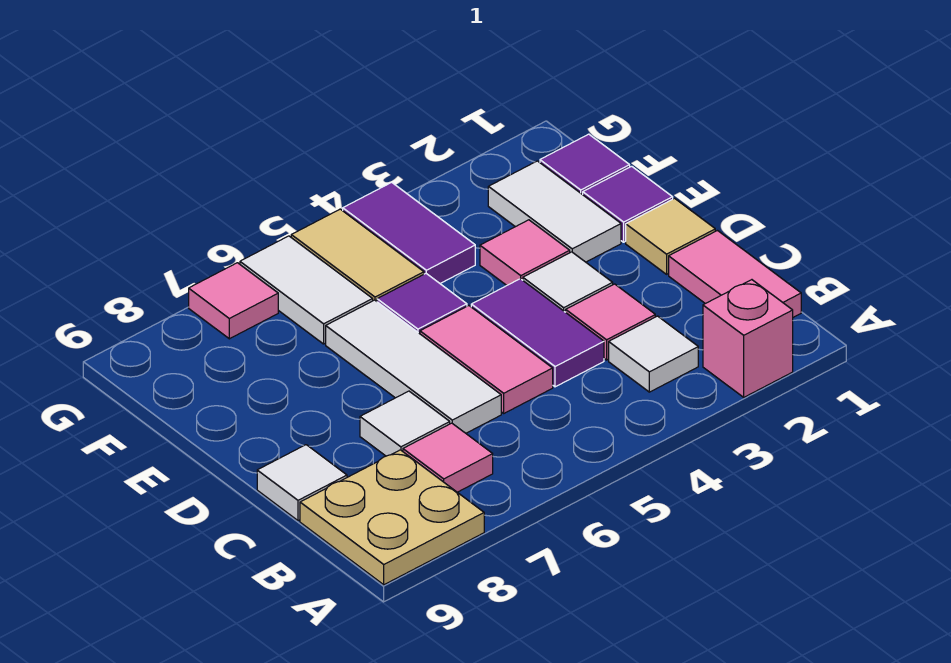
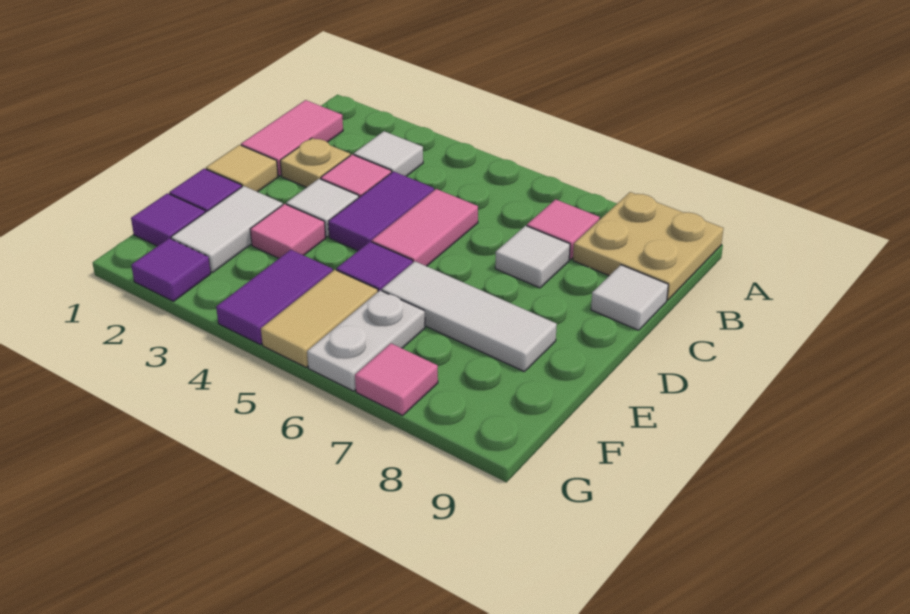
pink 1x1 brick [703,280,793,397] -> none
none -> tan 1x1 plate [280,138,350,188]
white 1x3 tile [326,300,501,433] -> white 1x3 tile turned to [382,261,557,371]
white 1x2 tile [240,236,373,344] -> white 1x2 plate [307,290,425,391]
none -> purple 1x1 tile [131,238,211,301]

